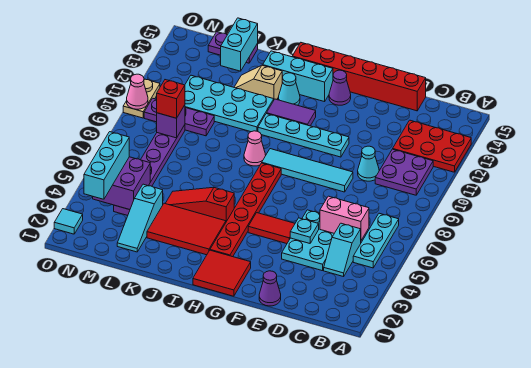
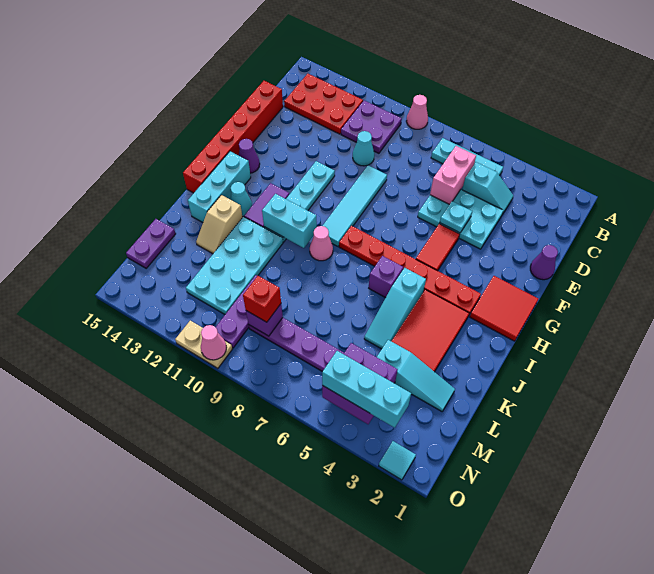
none -> pink 1x1 cone [406,95,428,129]
red 2x3 plate [393,120,471,172] -> red 2x3 plate turned to [284,74,363,134]
red 1x3 slope [165,187,234,221] -> cyan 1x3 slope [364,268,426,349]
none -> purple 1x1 brick [369,256,403,298]
cyan 1x2 brick [221,18,258,71] -> cyan 1x2 brick moved to [262,194,317,248]

